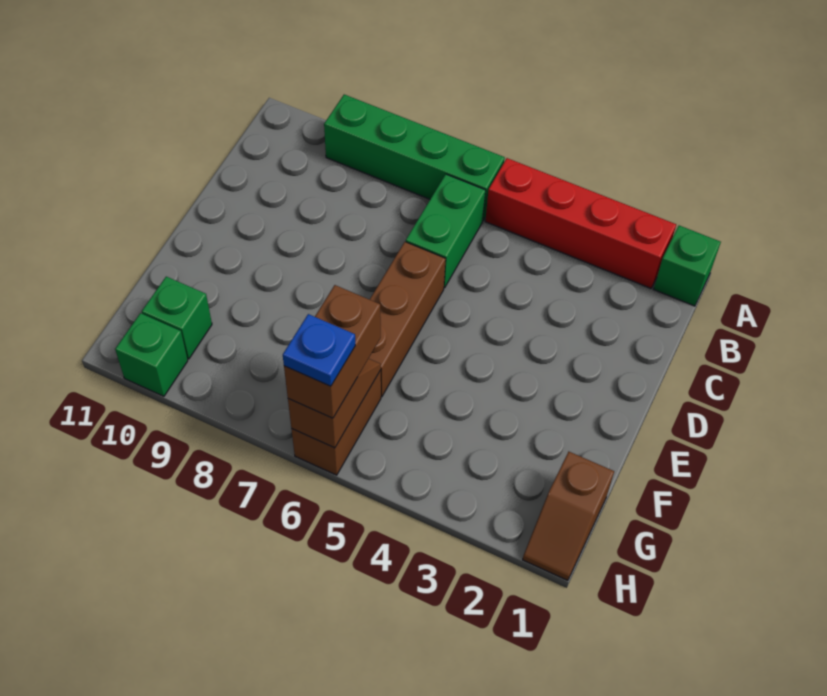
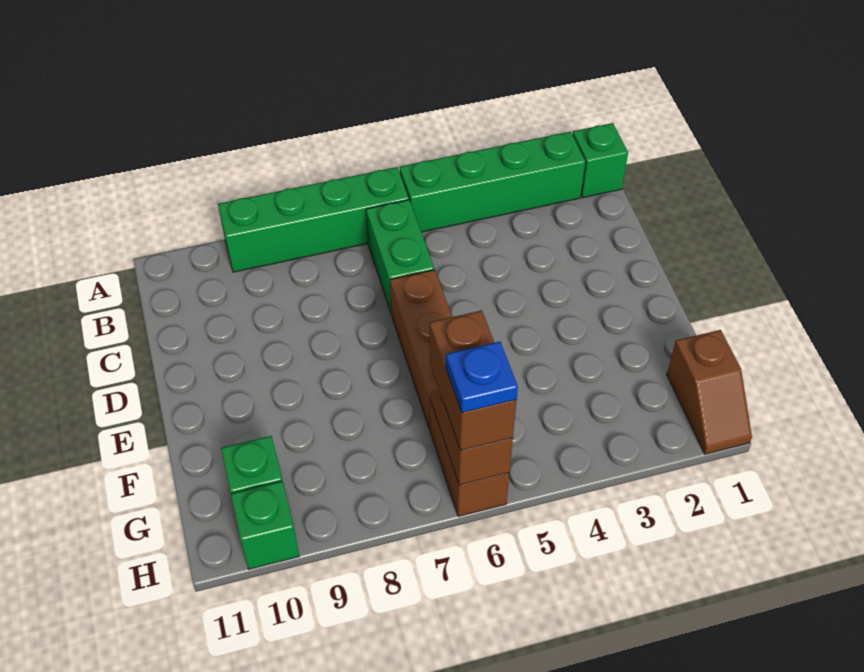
red 1x4 brick [485,158,676,288] -> green 1x4 brick [400,132,585,232]

